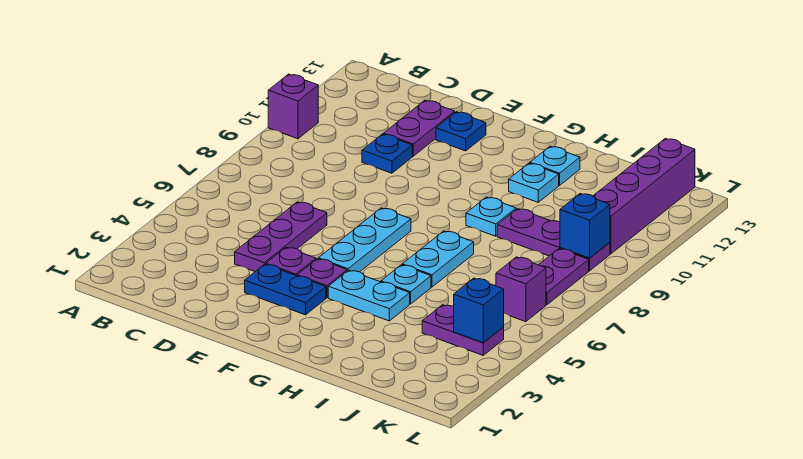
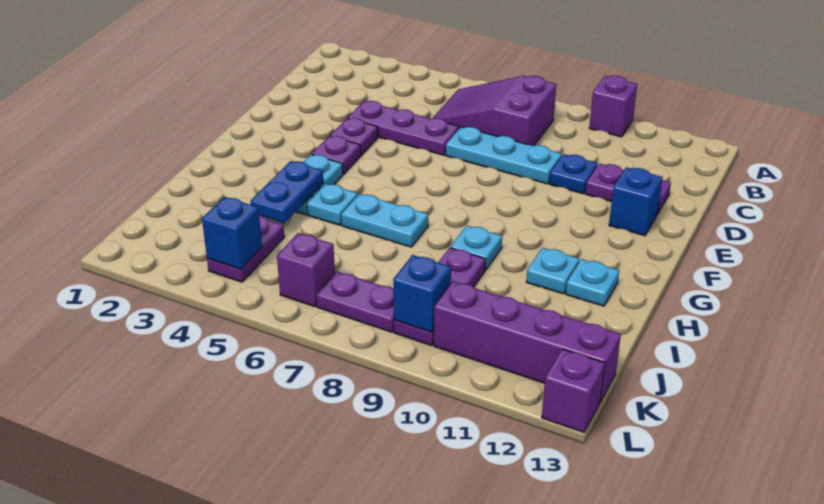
none -> purple 2x3 slope [433,76,556,146]
blue 1x2 plate [245,264,326,315] -> blue 1x2 plate moved to [250,161,323,223]
blue 1x1 plate [436,112,486,151] -> blue 1x1 brick [609,167,663,236]
cyan 1x3 plate [318,208,411,272] -> cyan 1x3 plate moved to [446,127,562,184]
none -> purple 1x1 brick [542,349,605,432]

